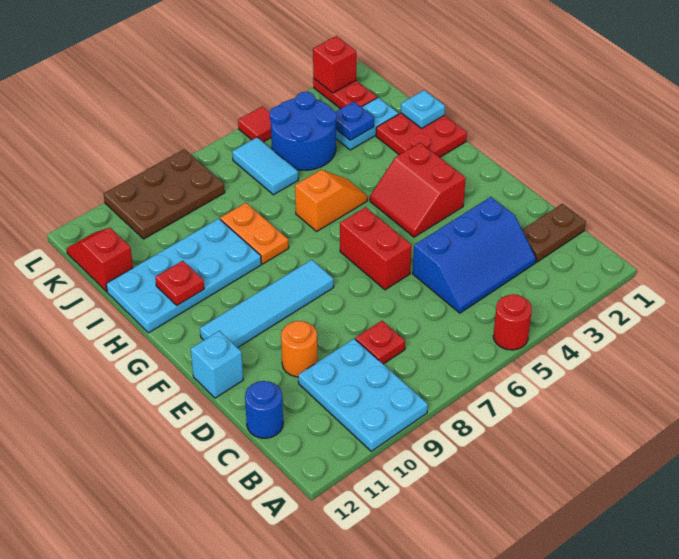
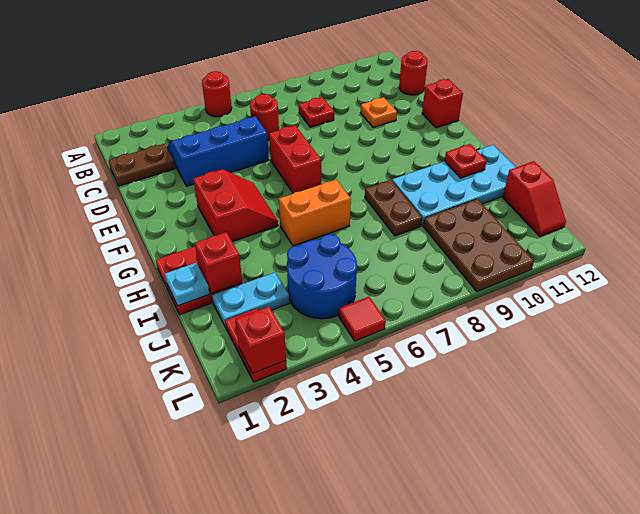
cyan 2x3 plate [298,339,428,451] -> none
none -> red 1x1 round brick [250,94,279,140]
blue 1x1 round brick [245,381,283,438] -> red 1x1 round brick [399,51,428,95]
orange 1x1 round brick [281,321,317,377] -> orange 1x1 plate [360,97,397,128]
cyan 1x1 brick [191,331,243,398] -> red 1x1 brick [422,79,463,128]
cyan 1x4 tile [200,260,334,348] -> none
orange 1x2 slope [295,170,368,231] -> orange 1x2 brick [279,180,351,246]
orange 1x2 plate [220,203,289,264] -> brown 1x2 plate [365,180,422,236]
none -> red 1x1 brick [195,232,242,294]
blue 1x1 plate [336,101,374,140] -> none
cyan 1x2 tile [232,137,298,195] -> none
brown 2x3 plate [104,149,225,239] -> brown 2x3 plate turned to [423,199,534,291]

